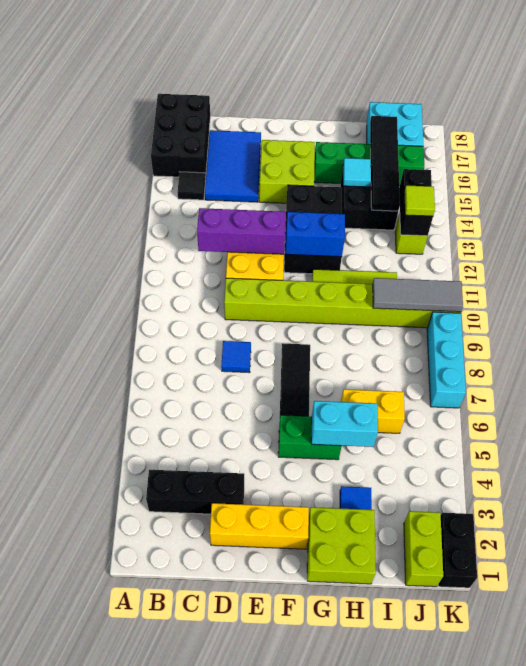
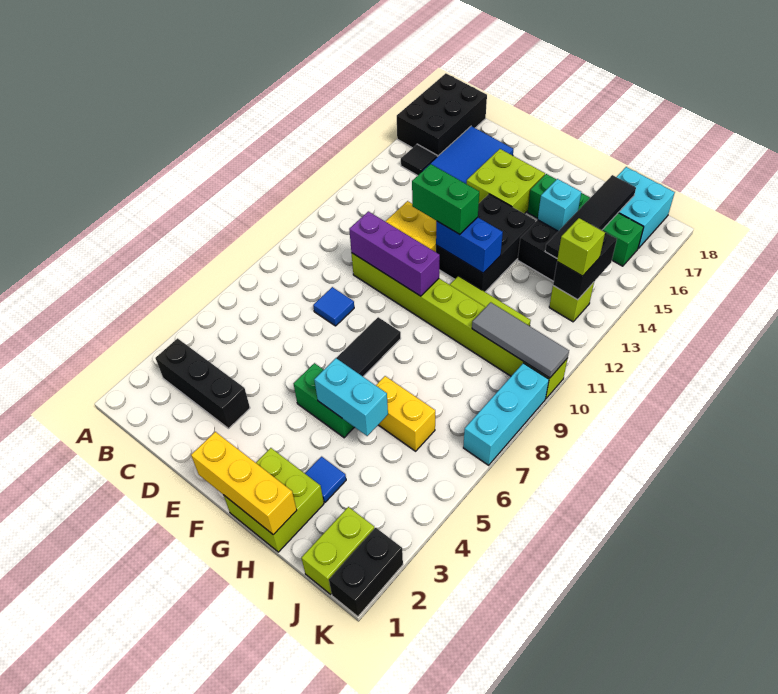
purple 1x3 brick [197,208,286,254] -> purple 1x3 brick moved to [349,211,440,296]
yellow 1x3 brick [210,503,309,549] -> yellow 1x3 brick moved to [191,432,297,535]
none -> green 1x2 brick [412,164,479,234]
cyan 1x1 tile [343,158,371,187] -> cyan 1x1 brick [538,179,581,231]
lime 1x1 tile [404,185,435,216] -> lime 1x1 brick [557,218,605,276]

